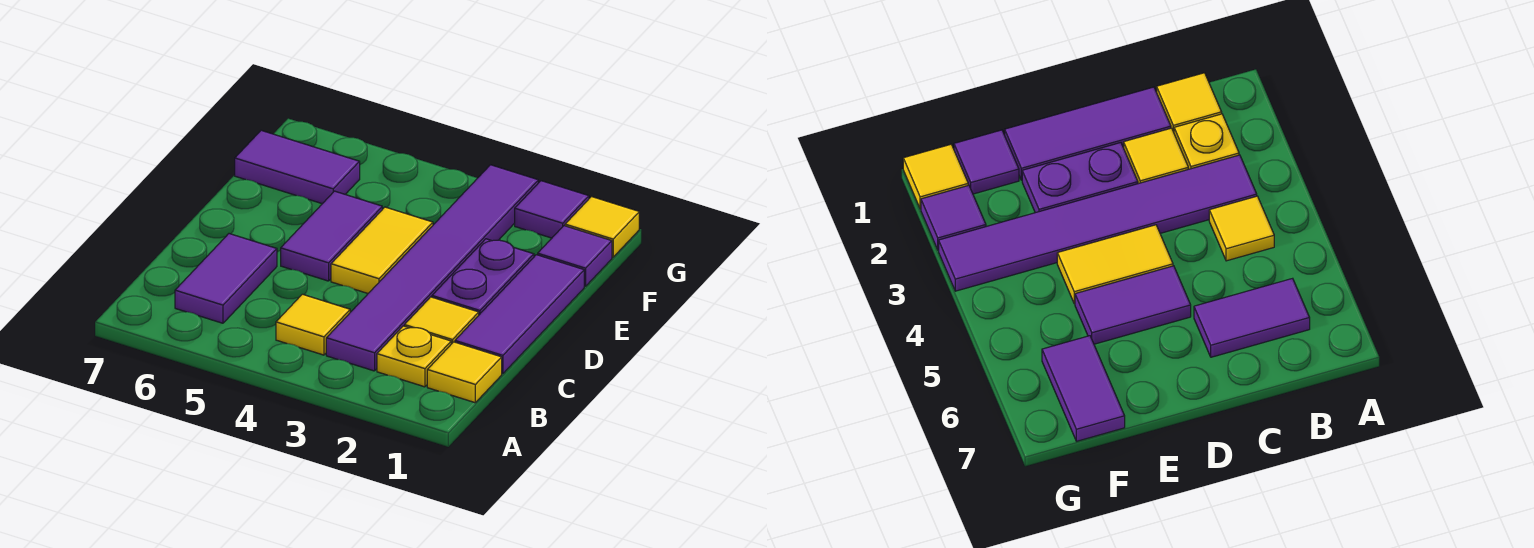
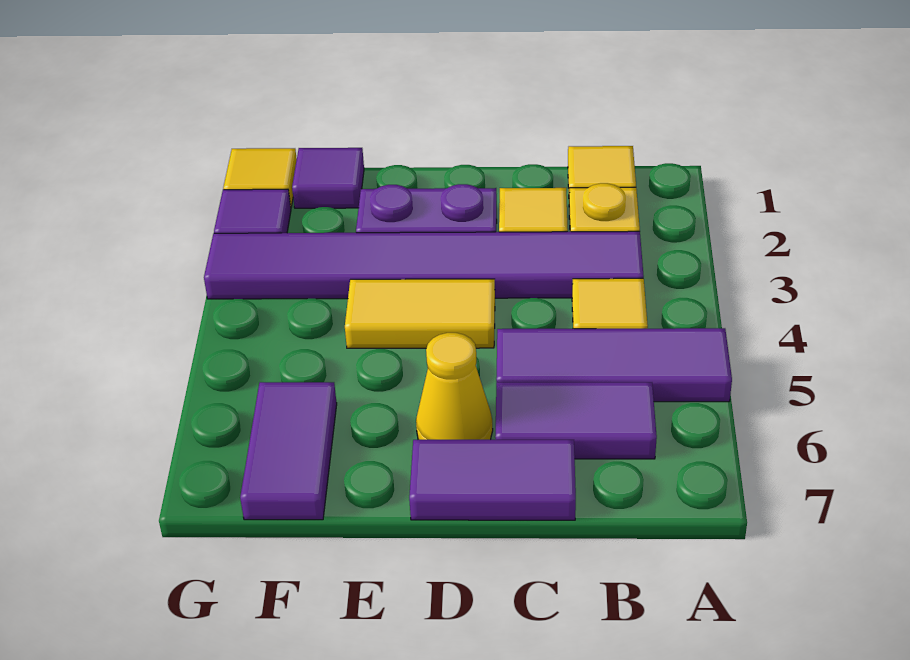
purple 1x3 tile [455,255,584,374] -> purple 1x3 tile moved to [496,328,732,402]
purple 1x2 tile [281,191,382,281] -> purple 1x2 tile moved to [409,440,576,520]
none -> yellow 1x1 cone [416,333,493,440]

